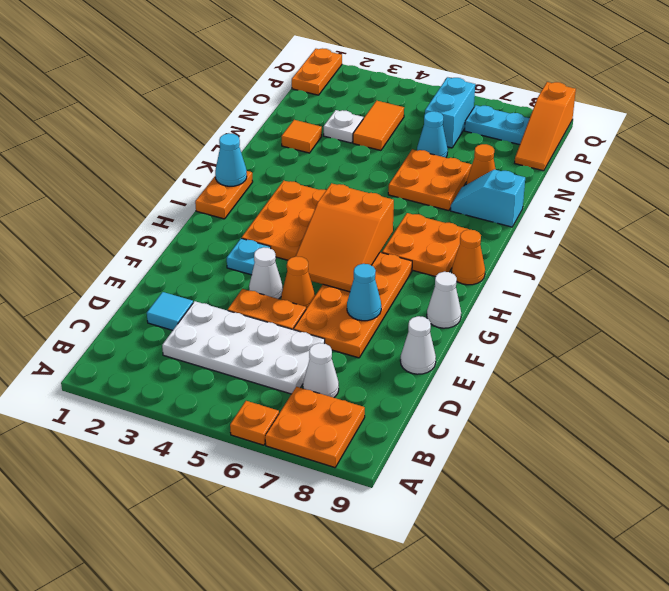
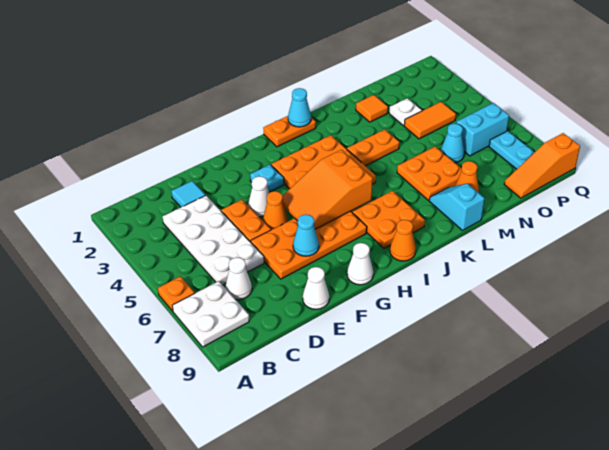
orange 2x2 plate [265,387,365,468] -> white 2x2 plate [172,281,249,347]
orange 1x2 plate [292,48,342,95] -> orange 1x2 plate moved to [347,129,400,166]

